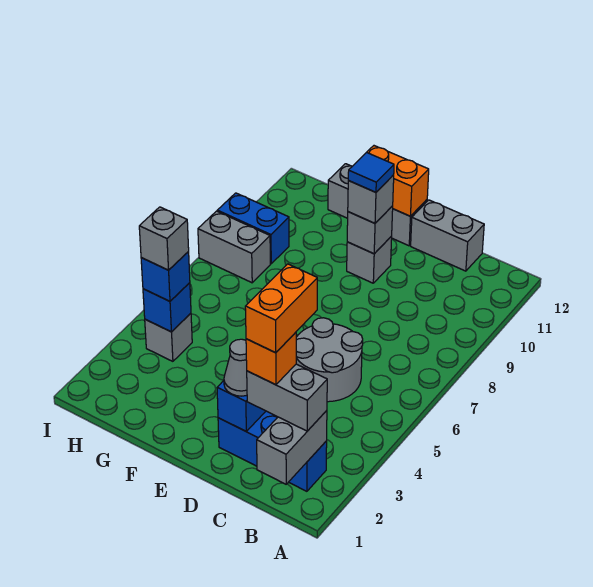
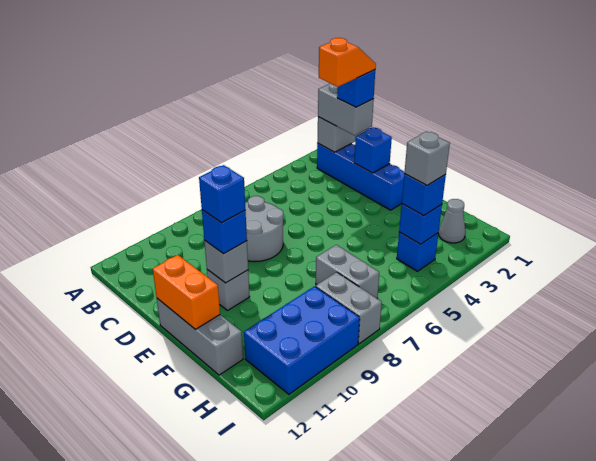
blue 1x3 brick [218,411,327,491] -> blue 1x4 brick [317,143,404,210]
orange 1x1 brick [246,332,296,385] -> blue 1x1 brick [337,70,375,107]
orange 1x2 brick [245,264,317,353] -> orange 1x2 slope [319,38,376,87]
grey 2x2 round brick [296,318,363,402] -> grey 2x2 round brick moved to [245,196,283,262]
grey 1x2 brick [411,200,484,271] -> grey 1x2 brick moved to [316,245,379,298]
grey 1x1 cone [224,339,247,396] -> grey 1x1 cone moved to [438,199,465,243]
grey 1x1 brick [348,175,394,223] -> blue 1x1 brick [202,210,247,254]
blue 1x1 tile [348,152,394,192] -> blue 1x1 brick [199,165,245,223]
grey 1x1 brick [145,313,192,361] -> blue 1x1 brick [397,232,438,271]
blue 1x2 brick [217,193,289,264] -> blue 2x3 brick [244,286,360,394]

